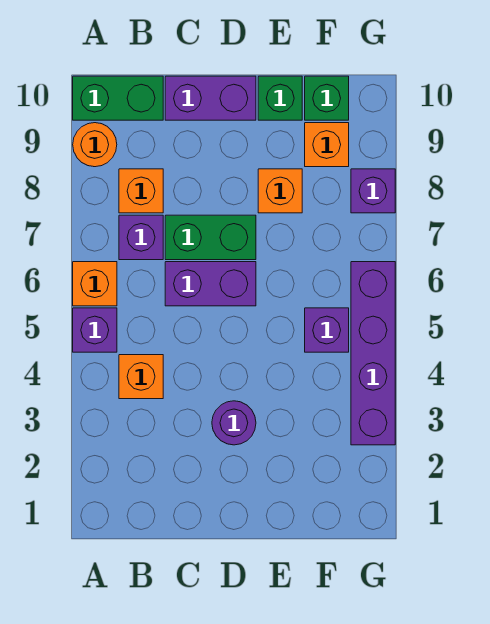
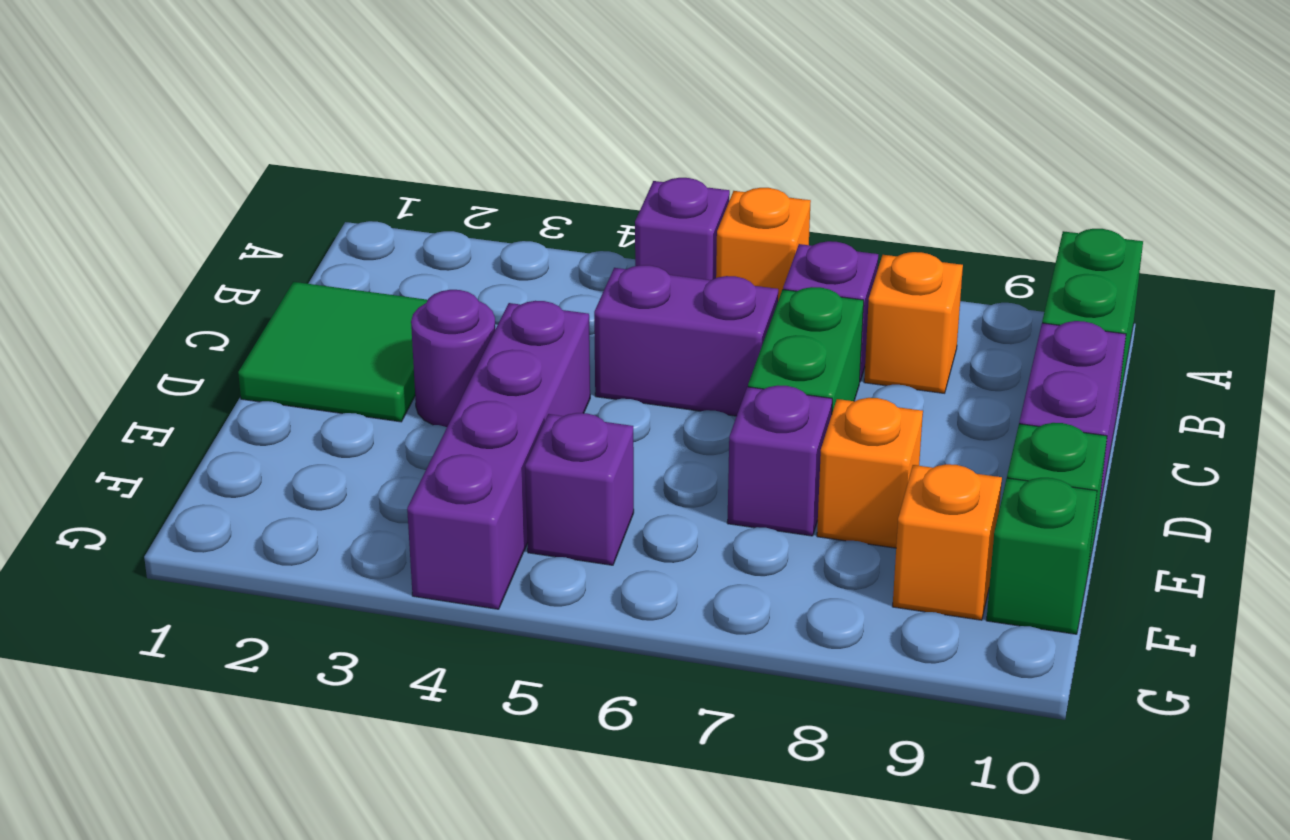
orange 1x1 round brick [73,123,117,167] -> none
orange 1x1 brick [119,355,163,399] -> none
none -> green 2x2 tile [238,282,427,422]
purple 1x2 brick [165,262,256,306] -> purple 1x2 brick turned to [594,265,778,416]
purple 1x4 brick [351,262,395,445] -> purple 1x4 brick turned to [407,301,590,609]
purple 1x1 brick [351,169,395,213] -> purple 1x1 brick moved to [727,385,832,536]

